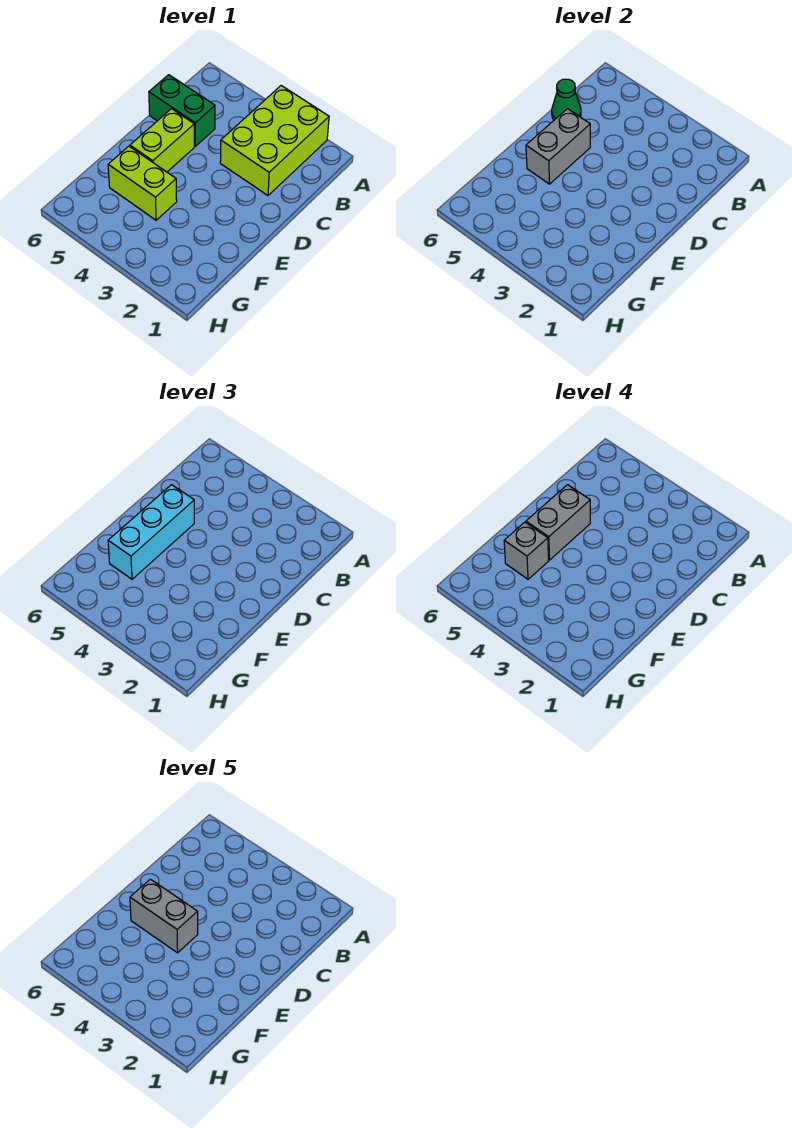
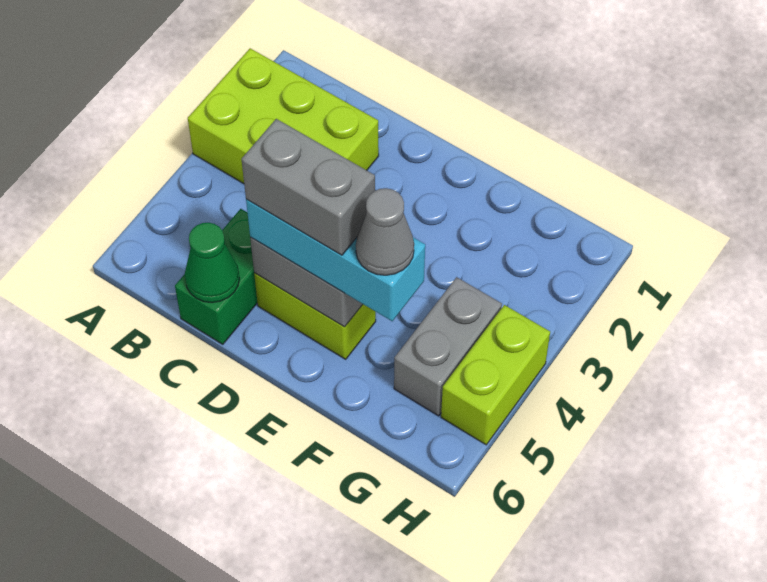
grey 1x2 brick [130,879,198,953] -> grey 1x2 brick moved to [394,277,502,416]
lime 1x2 brick [108,146,177,220] -> lime 1x2 brick moved to [441,305,550,445]
grey 1x1 brick [504,522,549,579] -> grey 1x1 cone [356,188,414,275]

